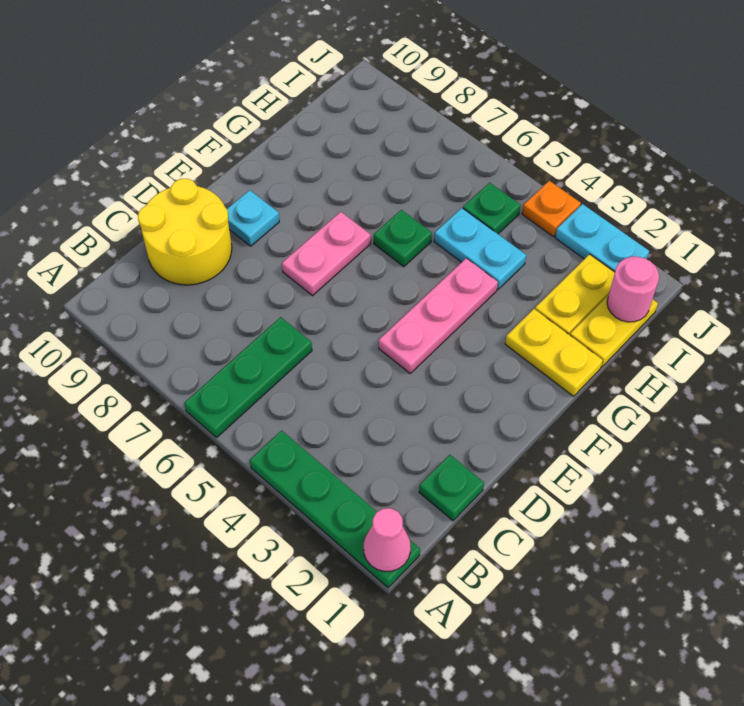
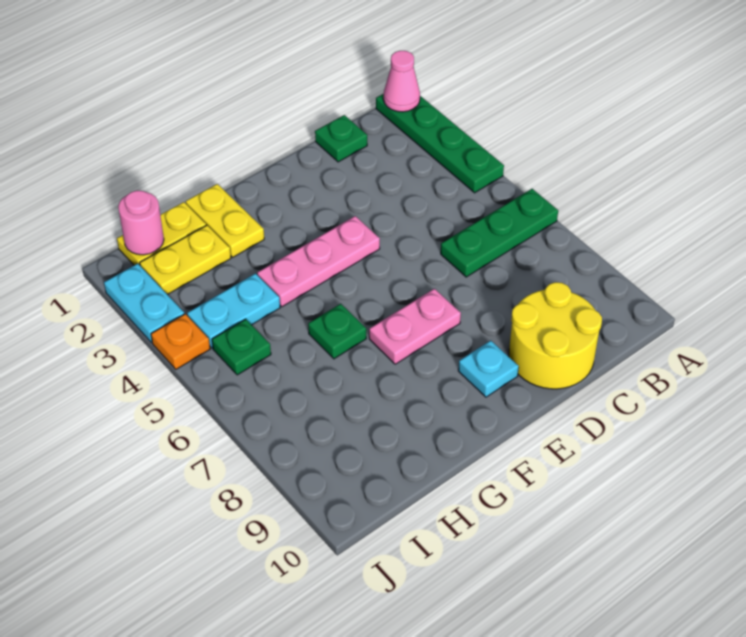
cyan 1x2 plate [434,208,526,289] -> cyan 1x2 plate turned to [187,274,280,348]

